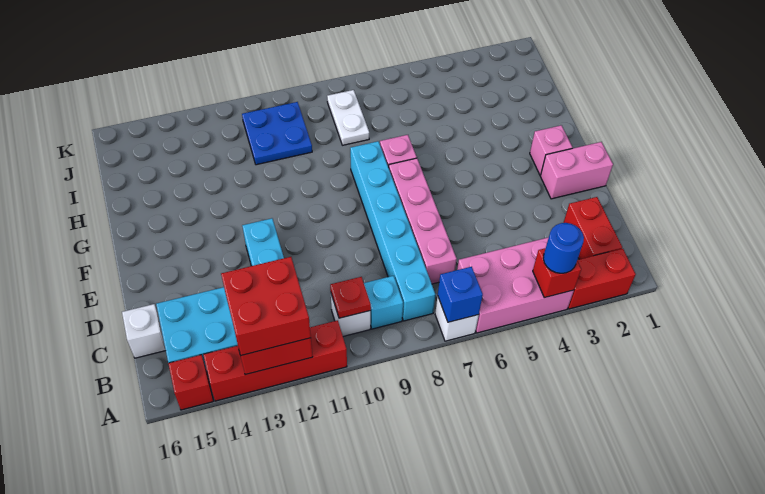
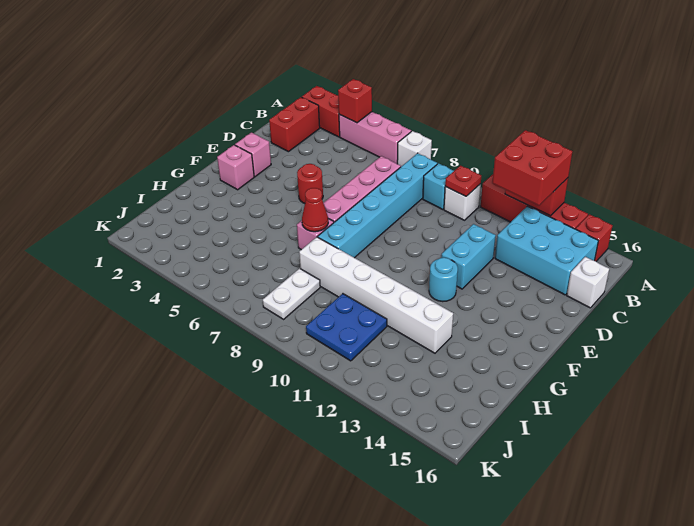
pink 2x3 brick [457,237,574,333] -> pink 1x3 brick [339,112,411,164]
blue 1x1 round brick [543,223,584,273] -> none
blue 1x1 brick [438,267,483,322] -> none
pink 1x2 brick [540,142,613,199] -> pink 1x1 brick [235,133,271,177]
none -> red 1x1 round brick [297,164,323,203]
none -> cyan 1x1 round brick [429,258,458,302]
none -> red 1x1 cone [302,188,328,232]
none -> white 1x6 brick [299,237,453,353]

